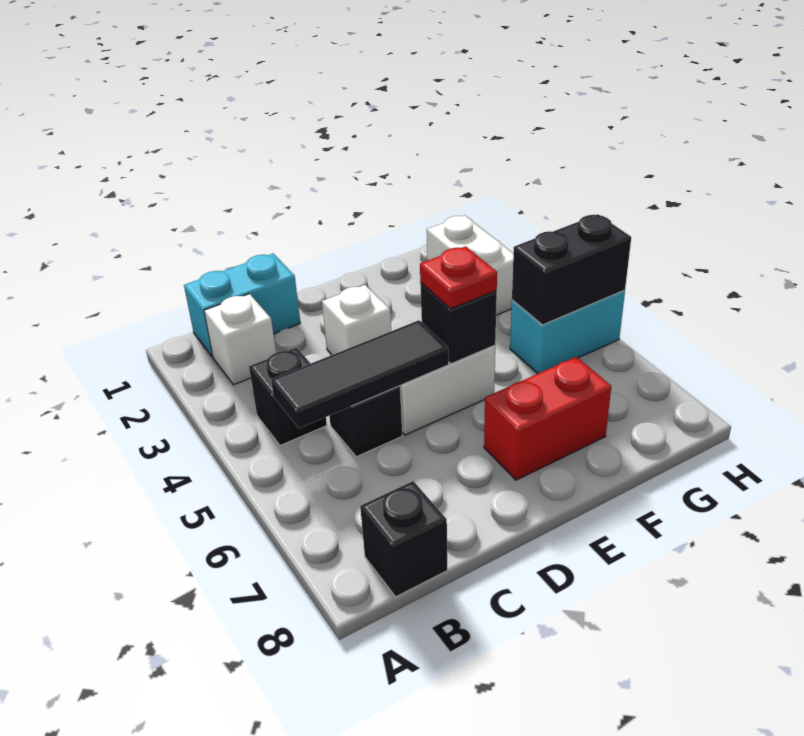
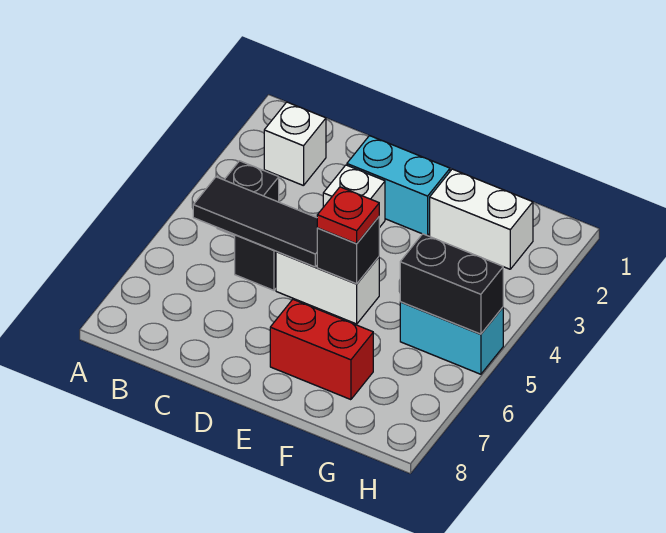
cyan 1x2 brick [184,253,300,357] -> cyan 1x2 brick moved to [347,136,450,236]
black 1x1 brick [360,481,447,597] -> none
white 1x2 brick [427,215,513,315] -> white 1x2 brick turned to [430,169,533,269]

